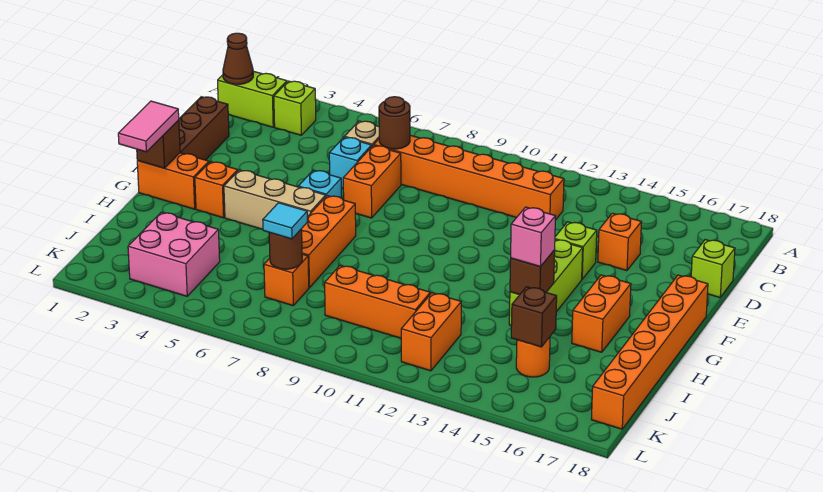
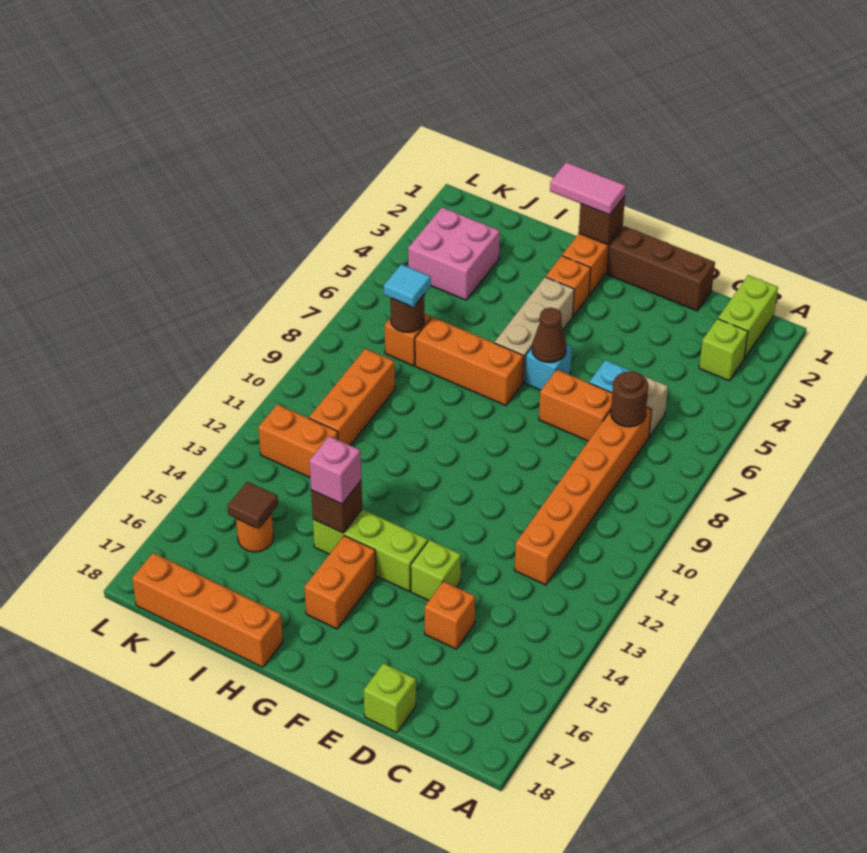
brown 1x1 cone [223,33,253,84] -> brown 1x1 cone moved to [532,308,566,363]
orange 1x6 brick [591,275,708,429] -> orange 1x4 brick [132,553,283,667]
orange 1x2 brick [572,275,631,352] -> orange 1x2 brick turned to [304,536,376,629]
brown 1x1 brick [511,287,557,347] -> brown 1x1 tile [228,482,278,529]

